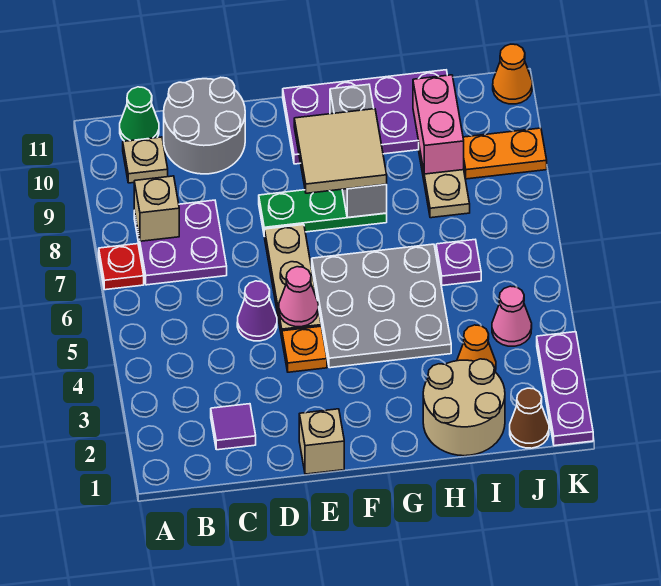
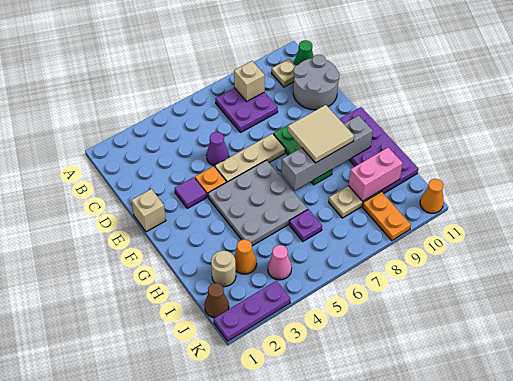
red 1x1 plate [99,244,144,290] -> none
purple 1x1 tile [211,404,256,450] -> purple 1x1 tile moved to [175,177,207,208]
pink 1x1 cone [279,267,318,327] -> none
grey 1x3 brick [330,84,387,218] -> grey 1x4 brick [281,116,373,191]
tan 2x2 round brick [423,359,505,456] -> tan 1x1 round brick [211,251,236,287]

